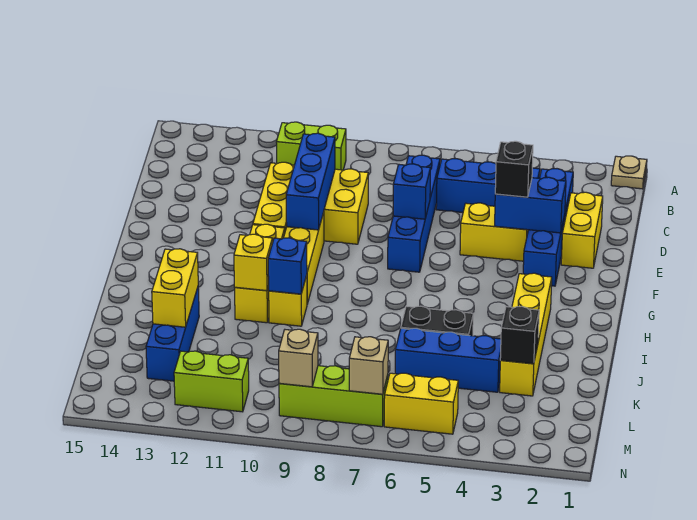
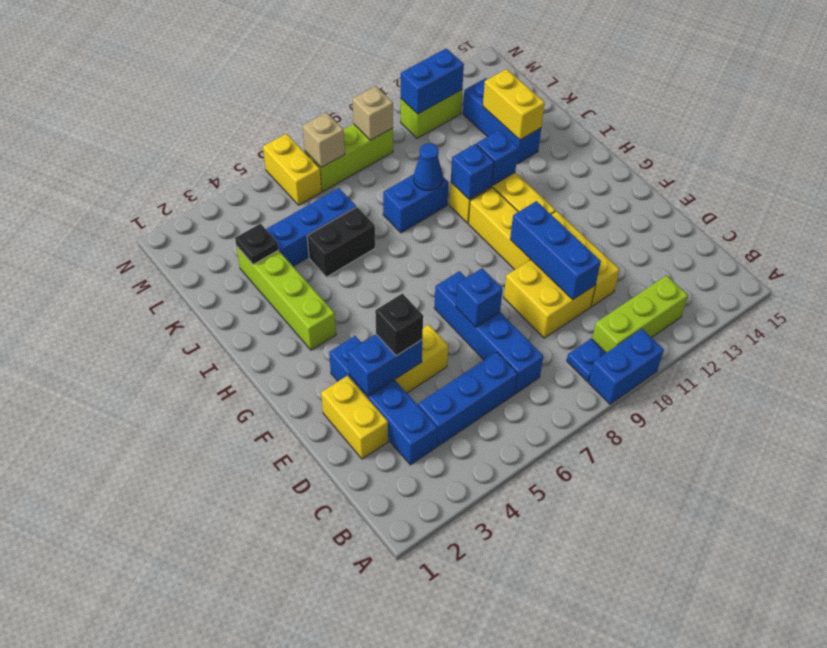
tan 1x1 plate [611,156,647,189] -> none
none -> blue 1x2 brick [589,329,664,404]
none -> blue 1x1 plate [567,339,606,382]
lime 1x2 brick [276,122,346,170] -> lime 1x3 brick [592,275,688,353]
yellow 1x4 brick [500,273,552,396] -> lime 1x4 brick [236,246,336,350]
yellow 1x1 brick [234,234,272,291] -> blue 1x1 brick [476,130,518,185]
none -> blue 1x2 brick [383,174,449,233]
none -> blue 1x1 cone [414,143,443,191]
black 1x1 brick [500,306,539,364] -> black 1x1 plate [235,224,279,265]
yellow 1x2 brick [384,373,458,434] -> yellow 1x2 brick turned to [263,134,322,205]
none -> blue 1x2 brick [401,48,464,114]

